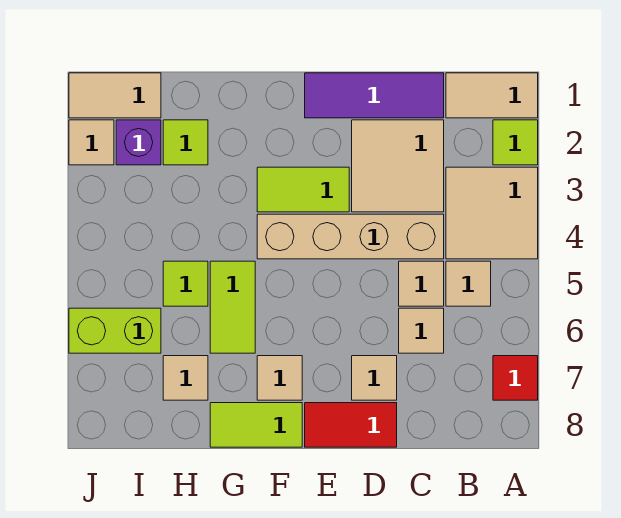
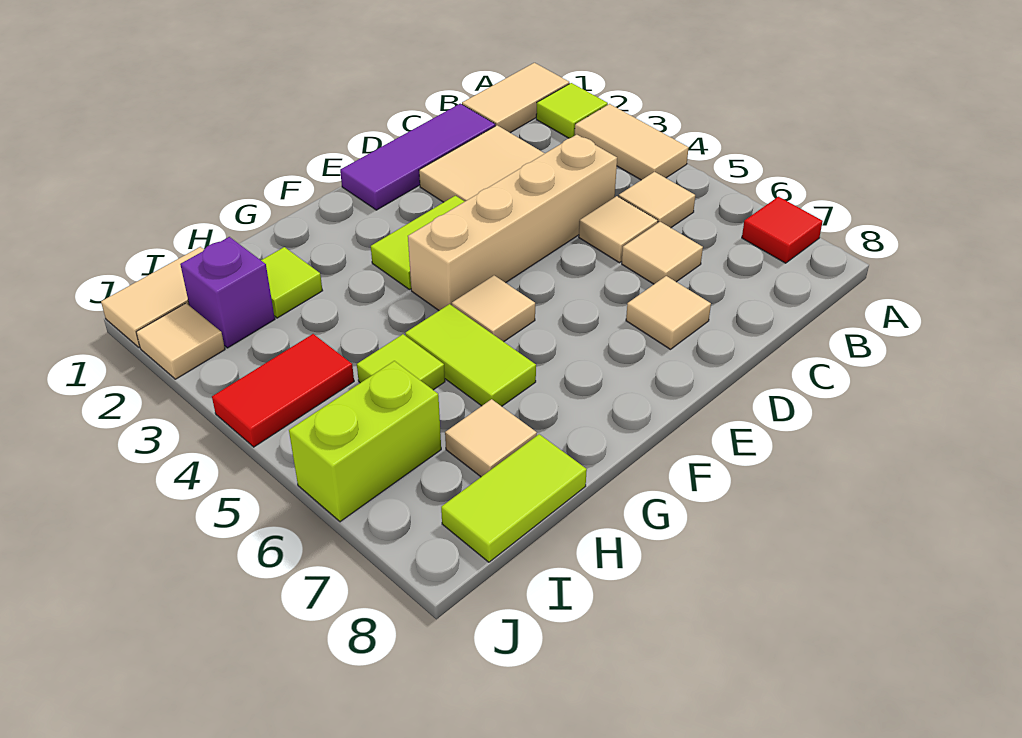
tan 2x2 tile [446,167,538,259] -> tan 1x2 tile [575,104,689,180]
red 1x2 tile [305,403,397,447] -> red 1x2 tile moved to [212,334,354,447]
tan 1x1 tile [257,356,302,400] -> tan 1x1 tile moved to [452,275,535,342]
lime 1x2 tile [210,403,302,447] -> lime 1x2 tile moved to [441,434,587,562]

